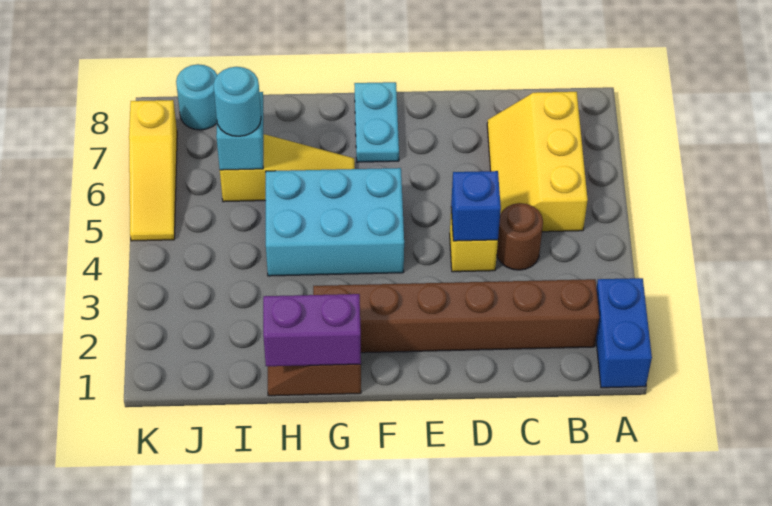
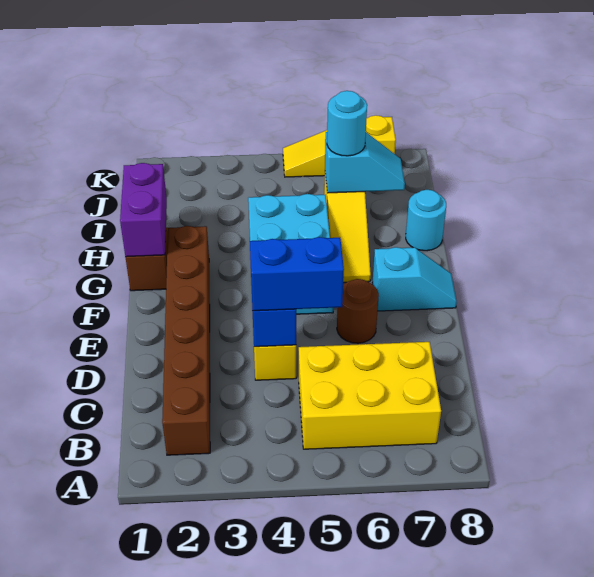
blue 1x2 brick [596,278,652,388] -> blue 1x2 brick moved to [250,237,344,311]
yellow 2x3 slope [487,92,588,232] -> yellow 2x3 brick [299,342,441,449]
brown 1x1 round brick [497,203,543,270] -> brown 1x1 round brick moved to [337,279,379,343]
cyan 1x2 plate [354,82,399,162] -> cyan 1x2 slope [372,247,457,311]
cyan 1x1 round brick [176,64,217,130] -> cyan 1x1 round brick moved to [406,190,446,251]

